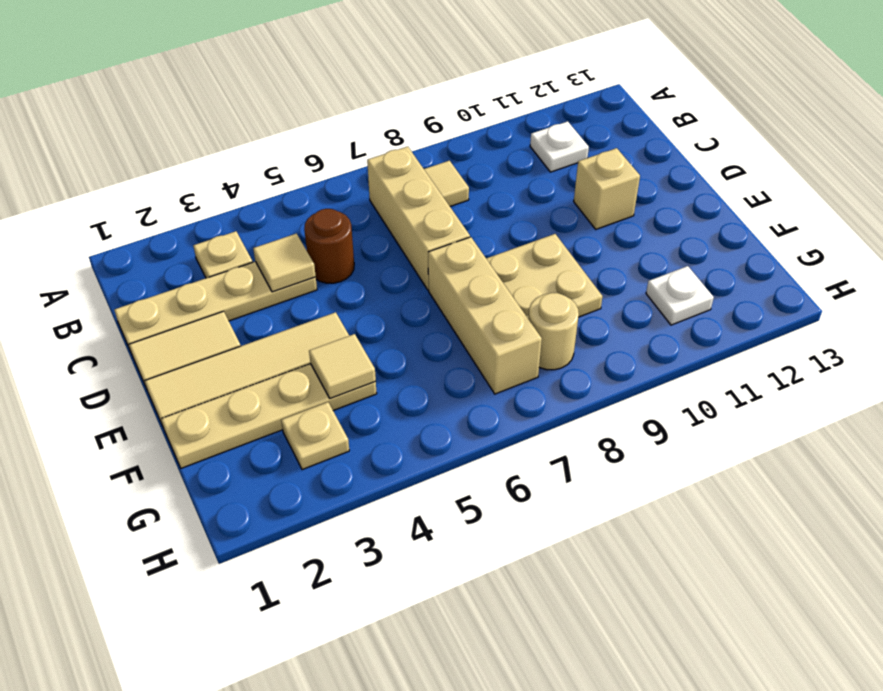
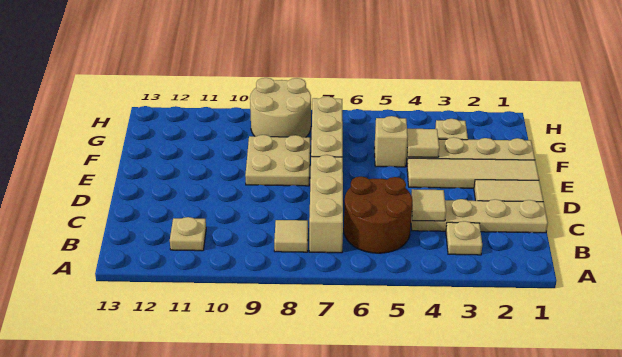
white 1x1 plate [530,121,589,172] -> tan 1x1 plate [170,217,206,251]
brown 1x1 round brick [304,209,354,283] -> brown 2x2 round brick [344,177,412,253]
tan 1x1 brick [574,148,640,229] -> tan 1x1 brick moved to [374,116,408,167]
tan 1x1 round brick [528,293,579,370] -> tan 2x2 round brick [250,78,311,137]
white 1x1 plate [646,266,714,325] -> none

